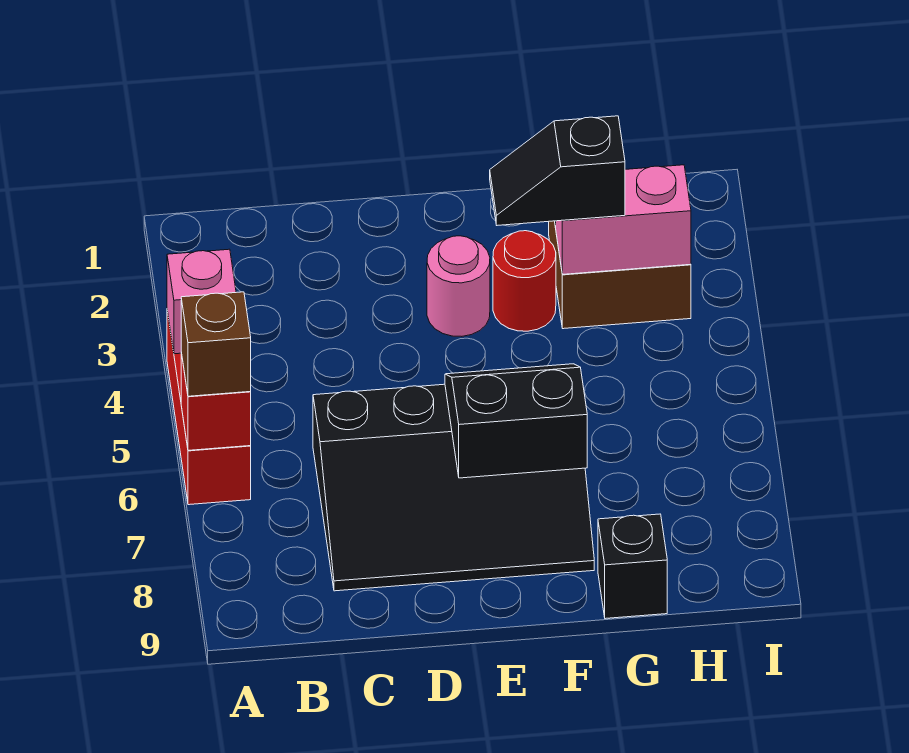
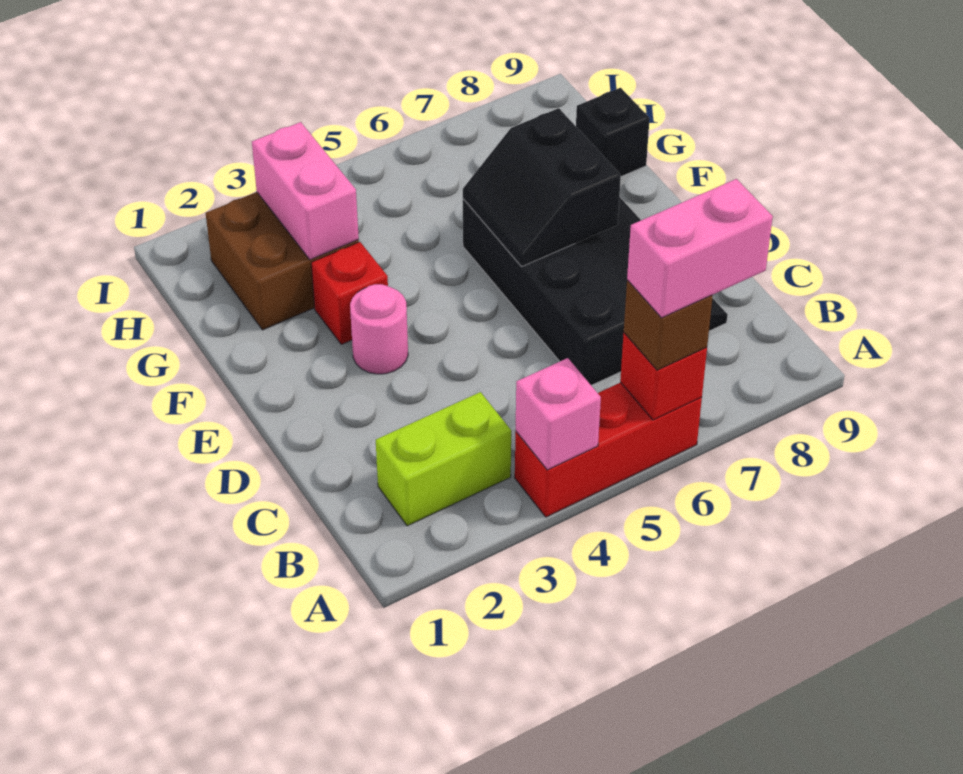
none -> pink 1x2 brick [627,179,773,318]
none -> lime 1x2 brick [376,392,511,526]
red 1x1 round brick [493,231,556,331] -> red 1x1 brick [311,242,388,344]
black 1x2 slope [490,116,625,225] -> none

